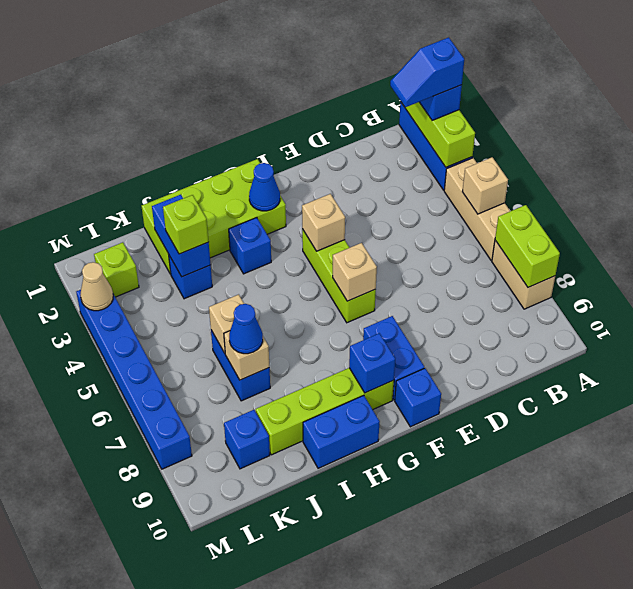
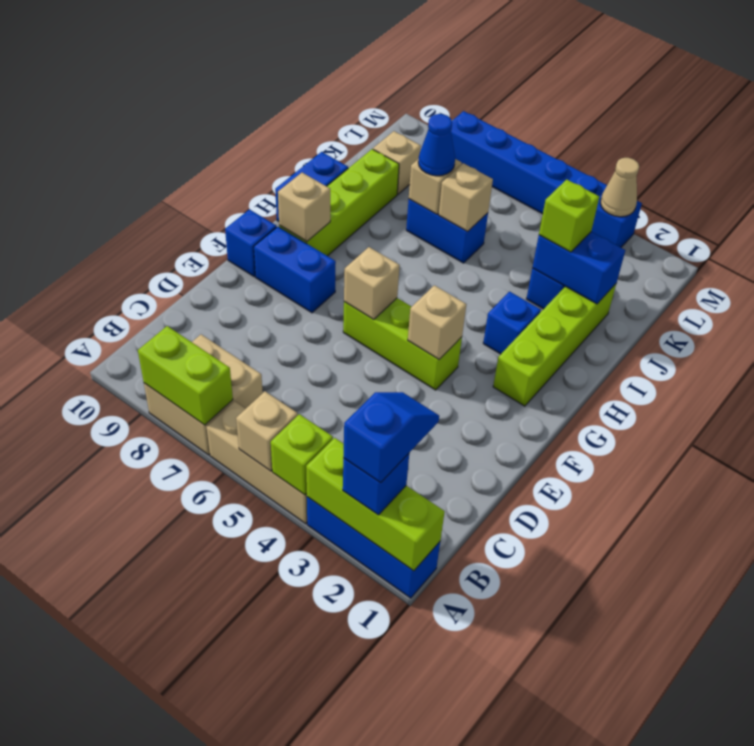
tan 1x2 brick [492,240,555,309] -> tan 2x2 brick [144,335,263,455]
lime 2x4 brick [141,159,286,274] -> lime 1x4 brick [493,284,616,406]
blue 1x1 cone [249,163,280,211] -> none
blue 1x1 brick [349,333,395,393] -> tan 1x1 brick [278,173,330,242]
blue 1x1 brick [224,410,270,469] -> tan 1x1 brick [373,131,421,194]
lime 1x1 brick [94,242,139,297] -> lime 1x1 brick moved to [271,414,333,495]

